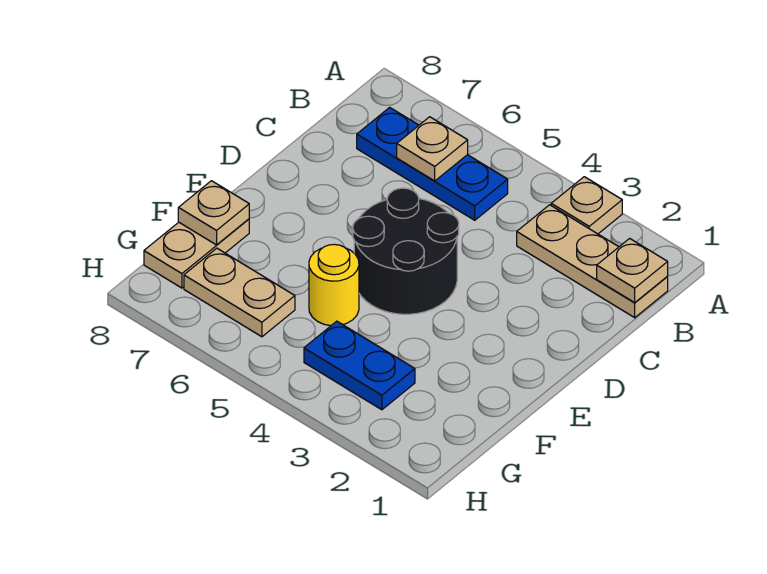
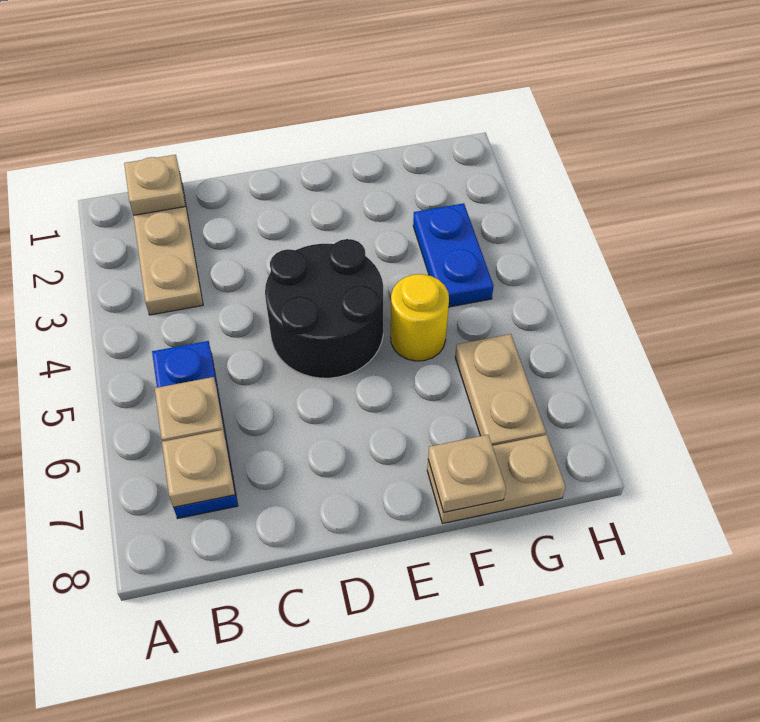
tan 1x1 plate [551,177,622,234] -> tan 1x1 plate moved to [162,430,235,507]

